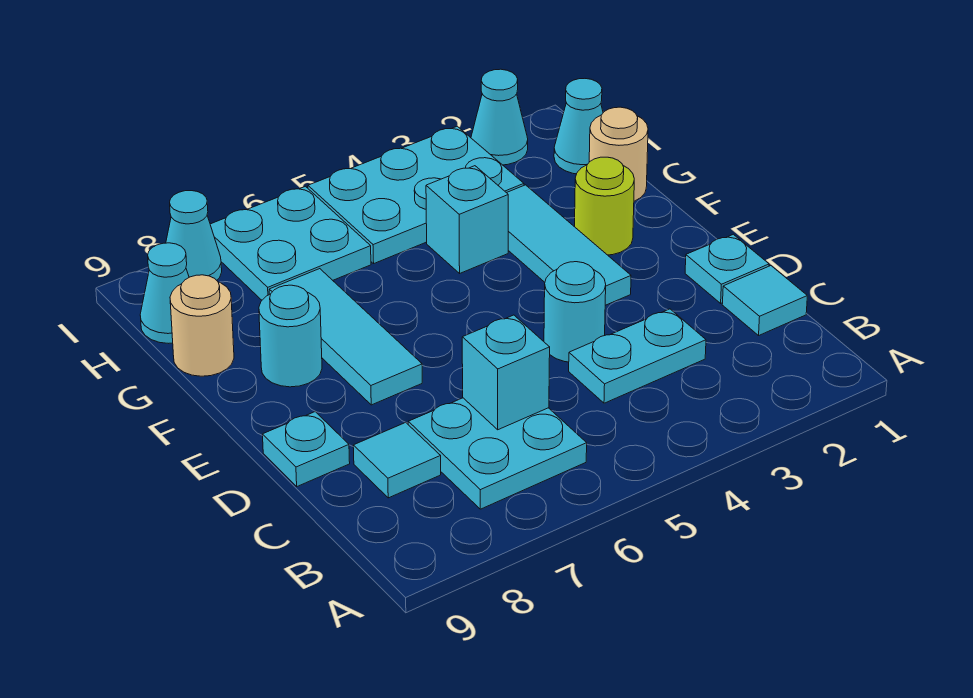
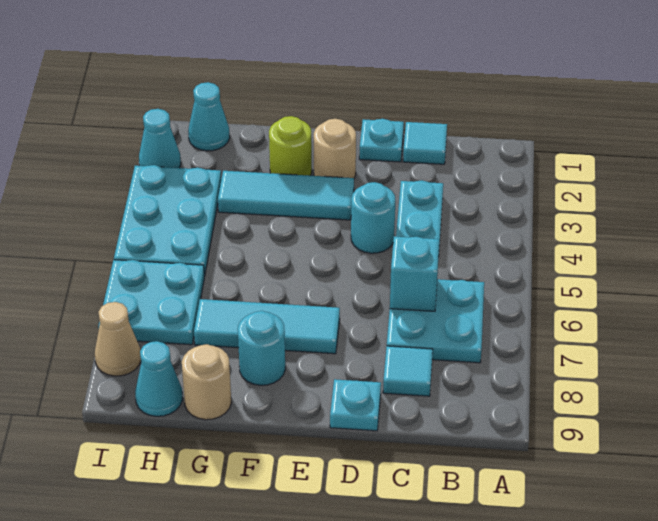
tan 1x1 round brick [589,107,648,201] -> tan 1x1 round brick moved to [314,119,356,178]
cyan 1x1 brick [426,166,508,273] -> none
cyan 1x1 cone [166,191,222,280] -> tan 1x1 cone [95,302,141,376]

